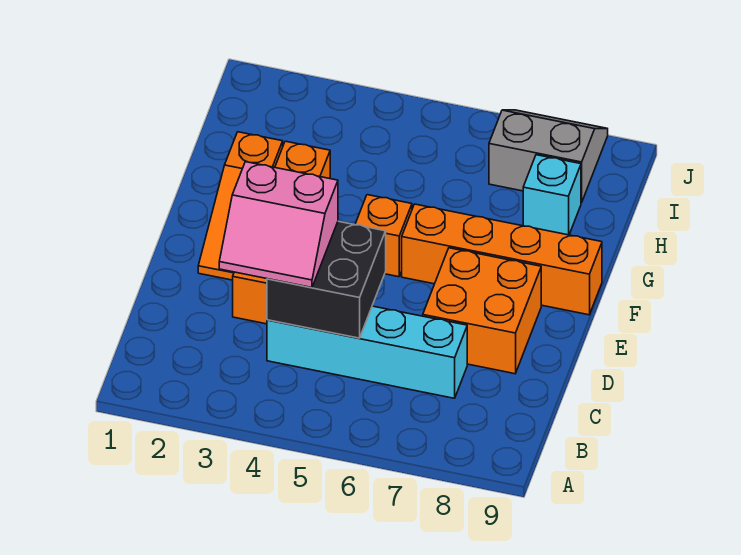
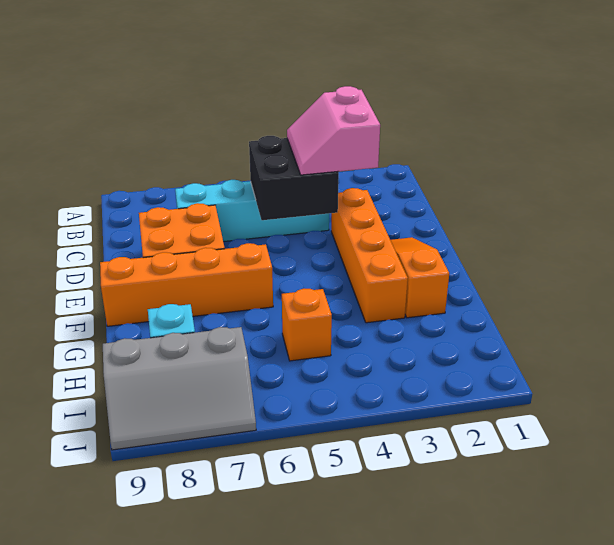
pink 2x2 slope [219,162,338,288] -> pink 2x2 slope turned to [287,86,380,175]
orange 1x1 brick [355,195,412,277] -> orange 1x1 brick moved to [282,288,332,361]
grey 2x2 slope [489,110,608,203] -> grey 2x3 slope [103,327,256,450]

